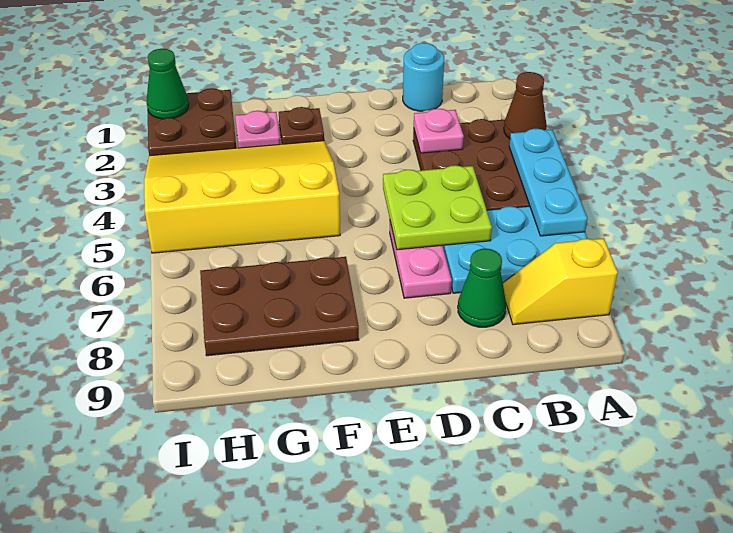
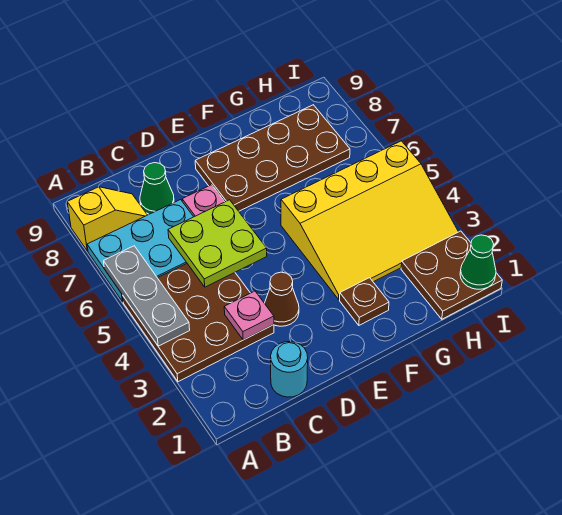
brown 1x1 cone [504,72,547,139] -> brown 1x1 cone moved to [265,272,299,326]
cyan 1x3 plate [509,129,587,236] -> grey 1x3 plate [104,246,190,346]
brown 2x3 plate [200,257,359,356] -> brown 2x4 plate [195,105,350,211]
pink 1x1 plate [235,111,280,148] -> none

